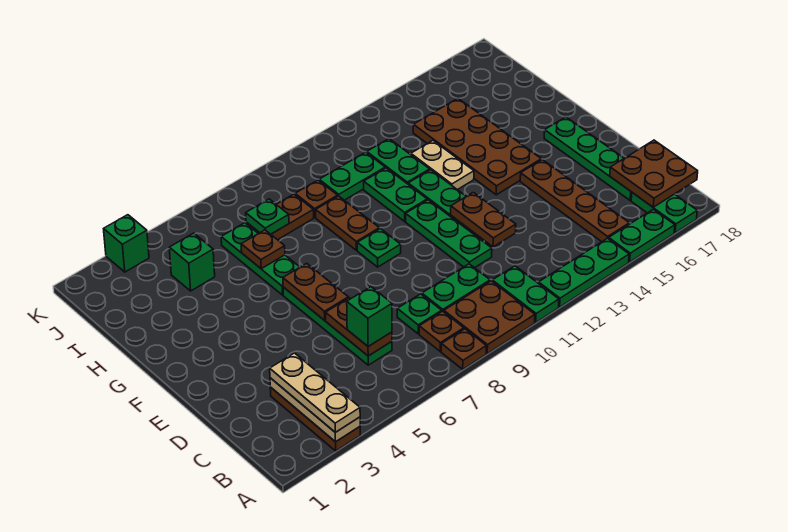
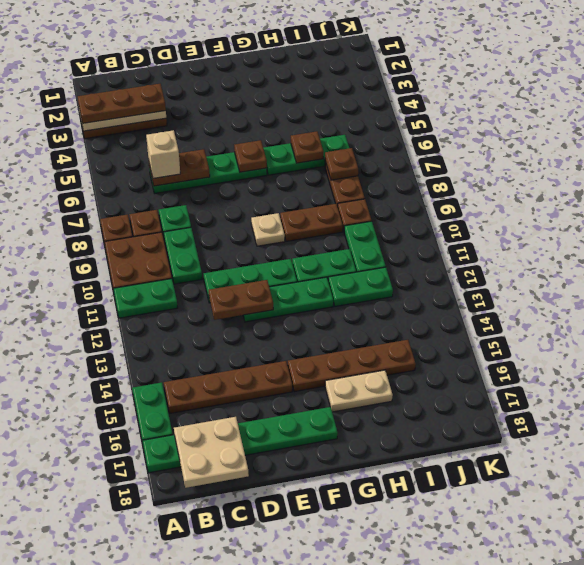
tan 1x3 plate [270,353,360,432] -> brown 1x3 plate [78,84,166,123]
green 1x3 plate [539,238,629,307] -> none
brown 2x2 plate [610,140,698,207] -> tan 2x2 plate [174,417,249,488]
green 1x1 brick [347,287,392,347] -> tan 1x1 brick [146,130,180,178]
brown 1x2 plate [283,263,348,320] -> brown 1x1 plate [234,140,267,172]
green 1x1 plate [357,229,401,267] -> tan 1x1 plate [251,213,285,246]
brown 2x4 plate [413,98,541,195] -> brown 1x4 plate [288,340,416,392]
tan 1x2 plate [411,141,474,190] -> tan 1x2 plate moved to [325,370,393,412]
green 1x1 brick [169,233,215,291] -> none
green 1x1 plate [246,199,289,234] -> brown 1x1 plate [325,148,358,180]
green 1x1 brick [104,215,149,272] -> none

